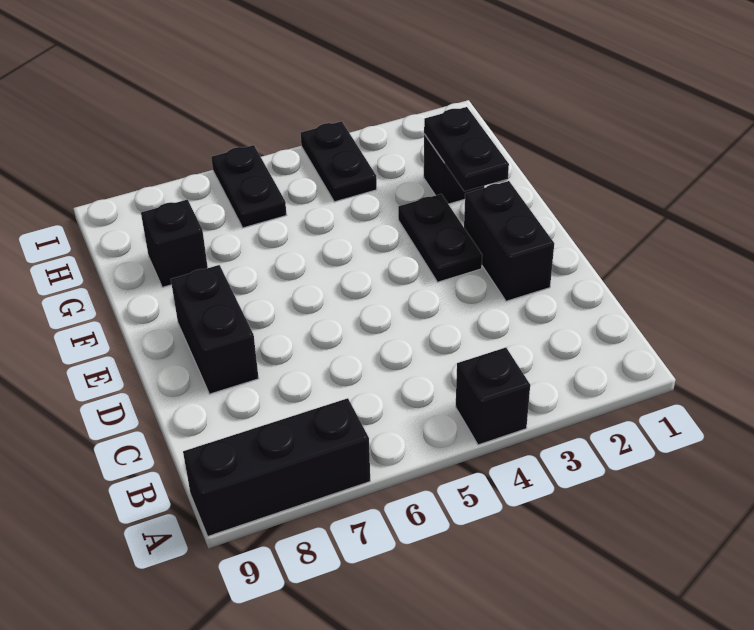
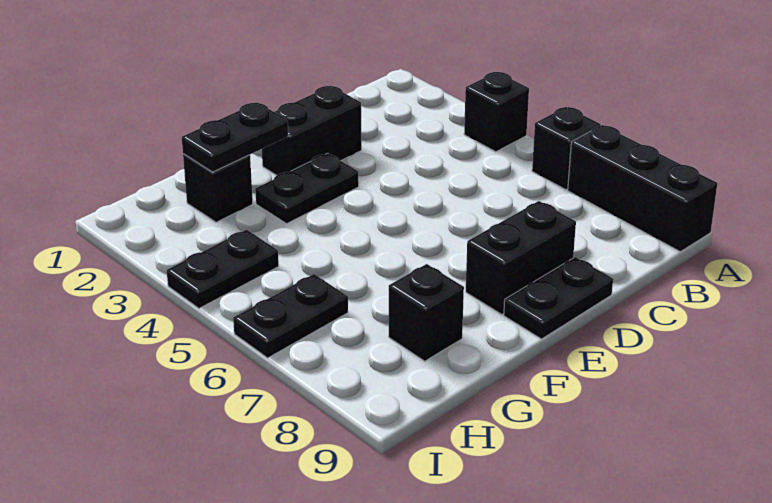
none -> black 1x1 brick [532,107,601,190]
none -> black 1x2 plate [504,257,613,339]

